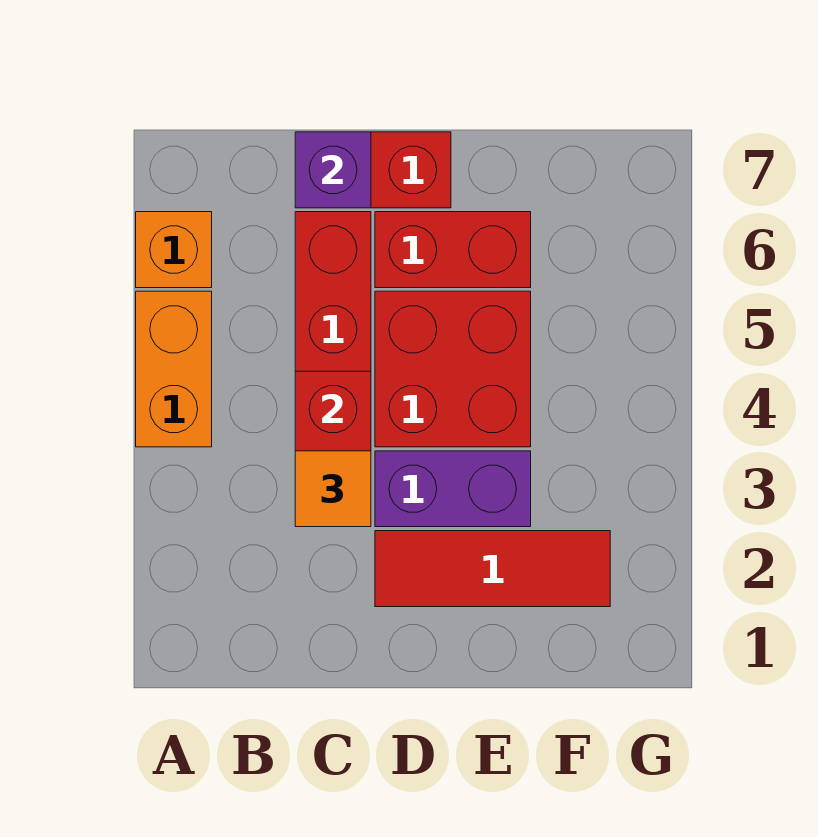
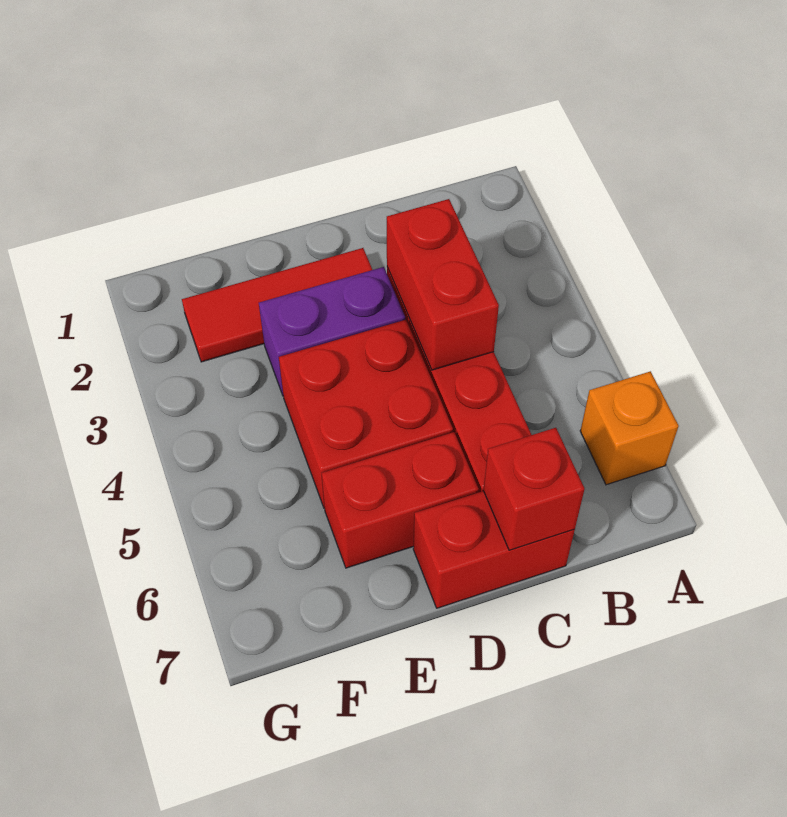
orange 1x2 brick [136,291,212,447] -> none
orange 1x1 tile [295,451,371,527] -> none
purple 1x1 brick [295,132,371,208] -> red 1x1 brick [483,428,584,550]

